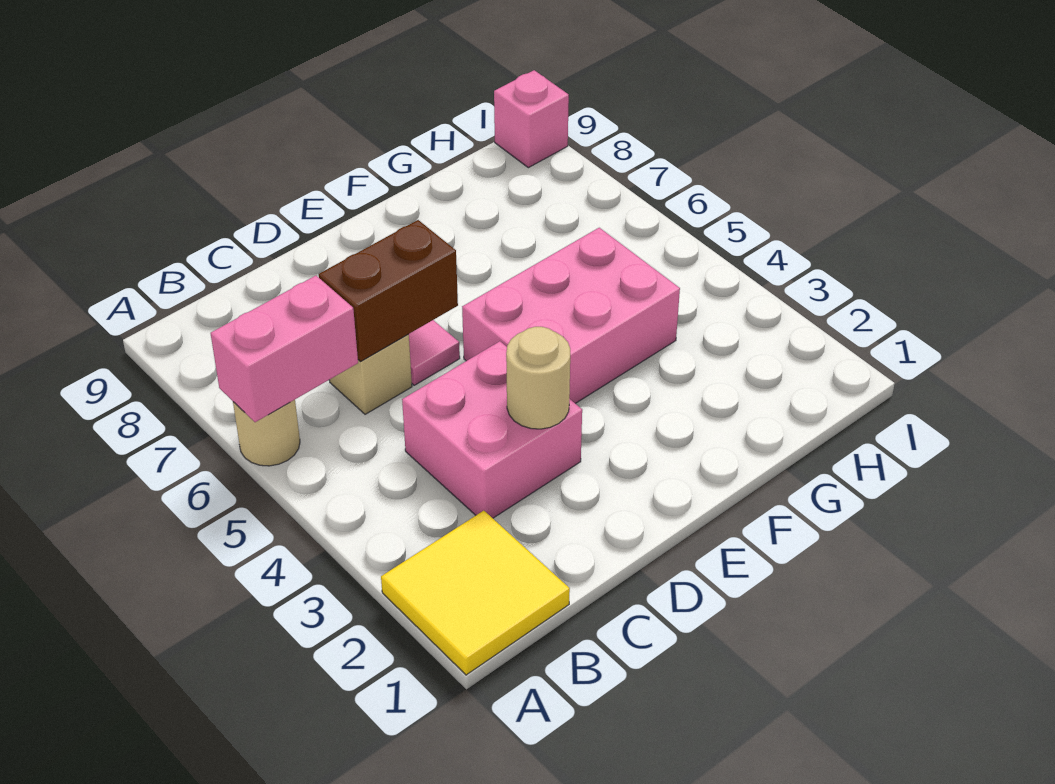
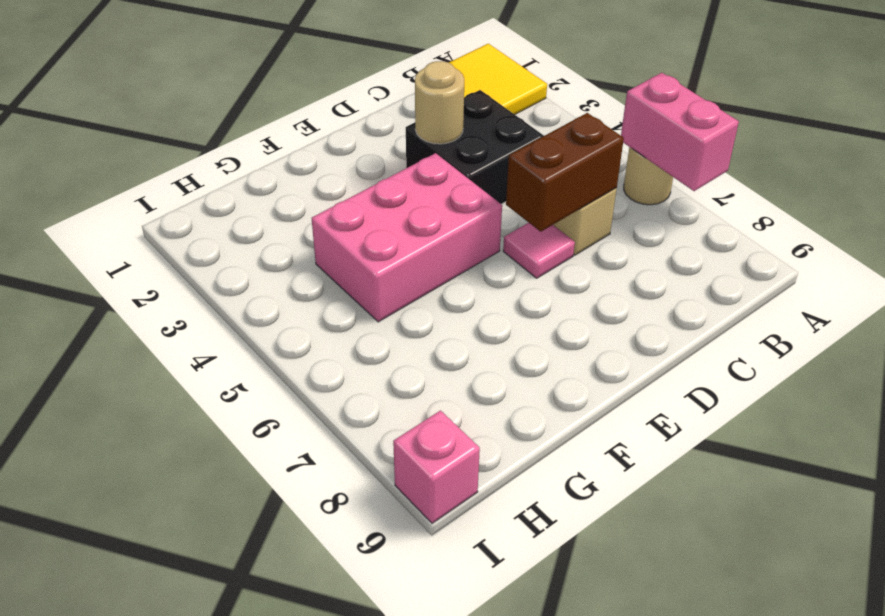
pink 1x2 brick [211,276,358,422] -> pink 1x2 brick turned to [621,73,739,191]
pink 2x2 brick [402,341,582,518] -> black 2x2 brick [406,90,544,204]

